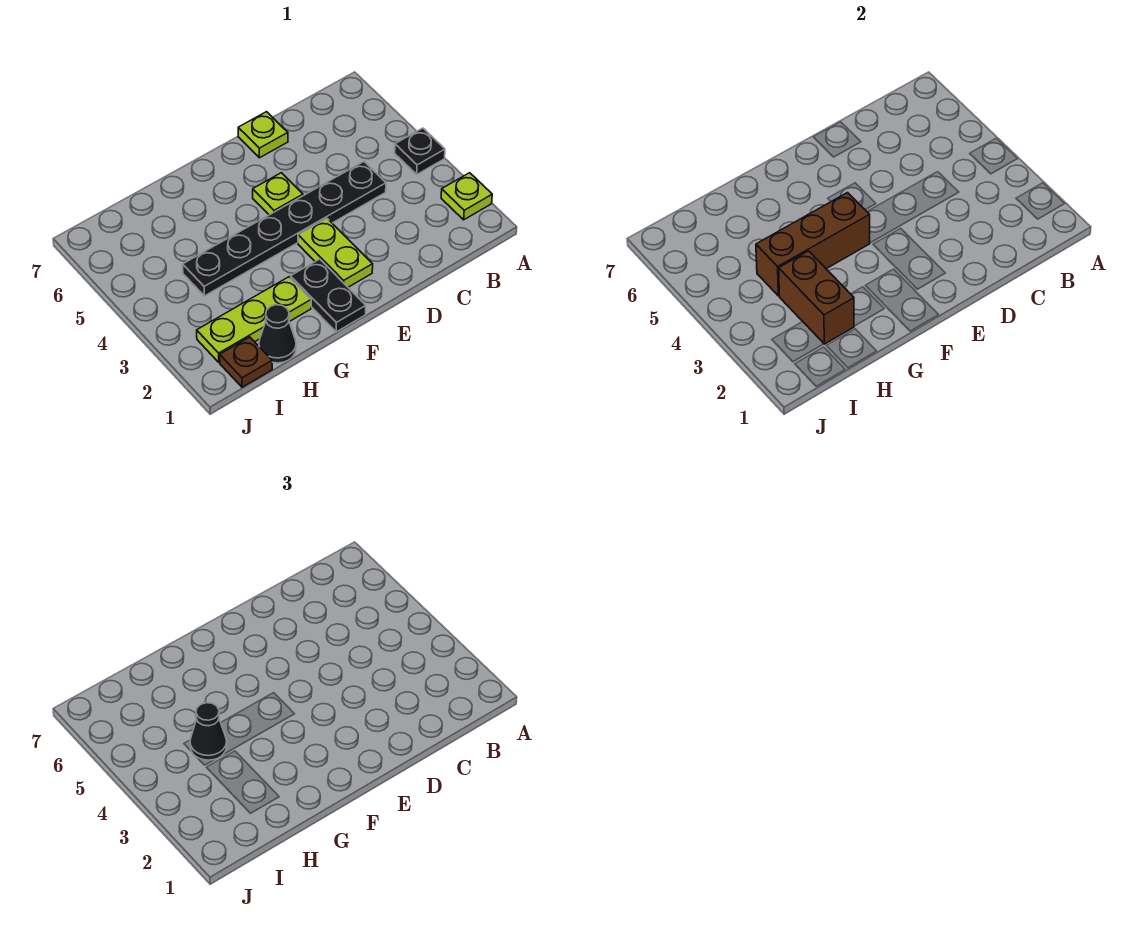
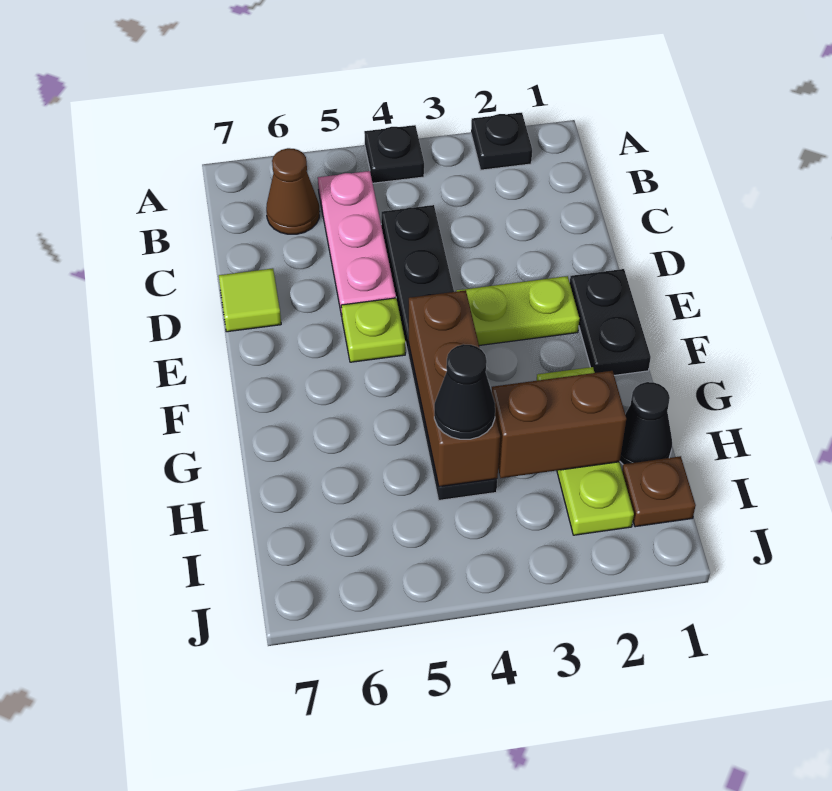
lime 1x1 plate [441,173,492,220] -> black 1x1 plate [471,113,532,170]
none -> pink 1x3 plate [318,171,396,316]
none -> brown 1x1 cone [266,148,319,234]
lime 1x1 plate [238,112,288,158] -> lime 1x1 tile [219,268,281,332]
black 1x2 plate [291,259,366,332] -> black 1x2 plate turned to [570,269,651,375]

